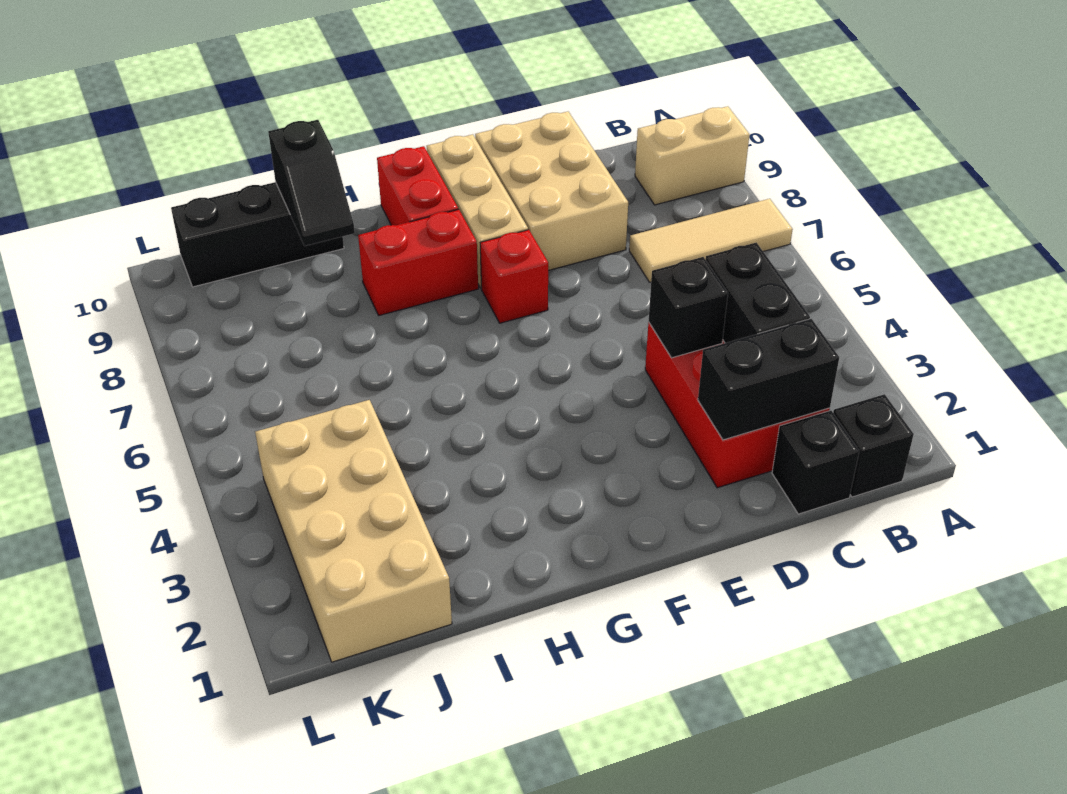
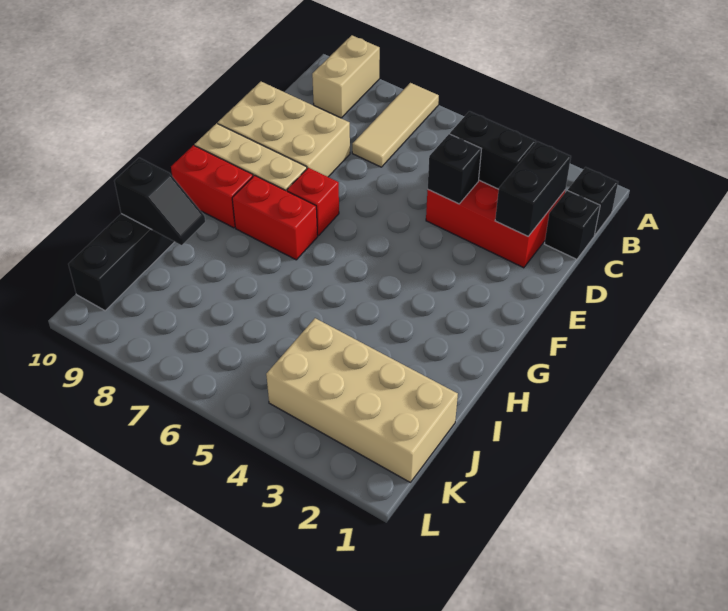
red 1x2 brick [358,209,478,315] -> red 1x2 brick turned to [232,175,318,260]

